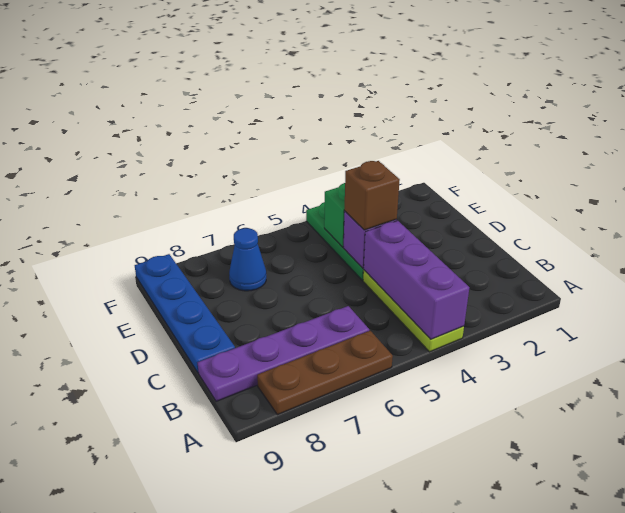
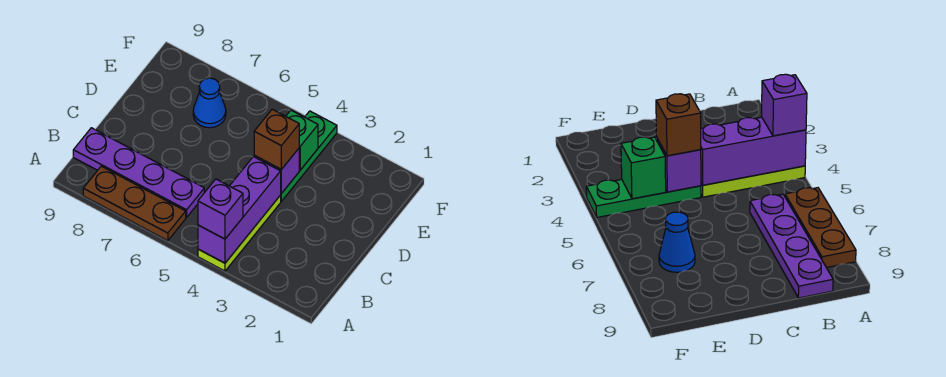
none -> purple 1x1 brick [198,179,243,239]
blue 1x4 plate [135,254,235,373] -> none

